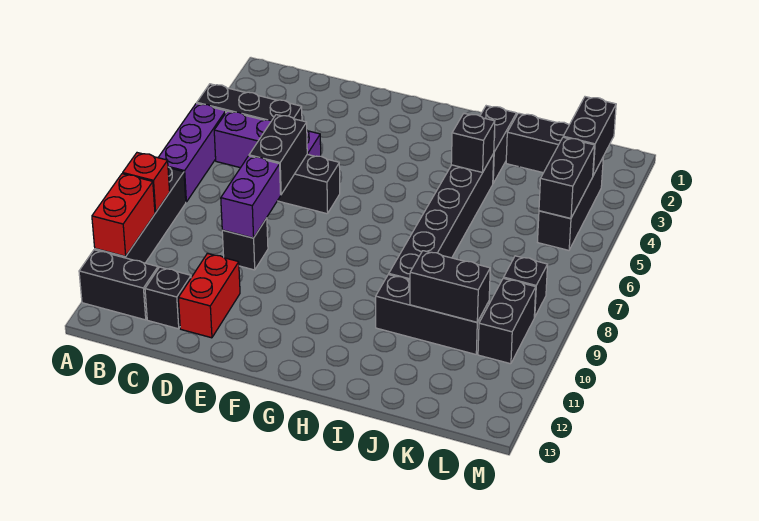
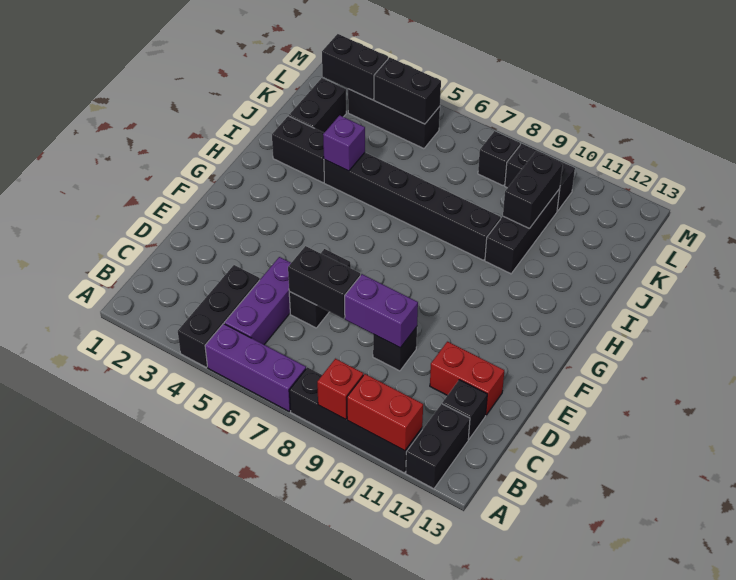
black 1x1 brick [451,114,495,172] -> purple 1x1 brick [323,115,365,171]

